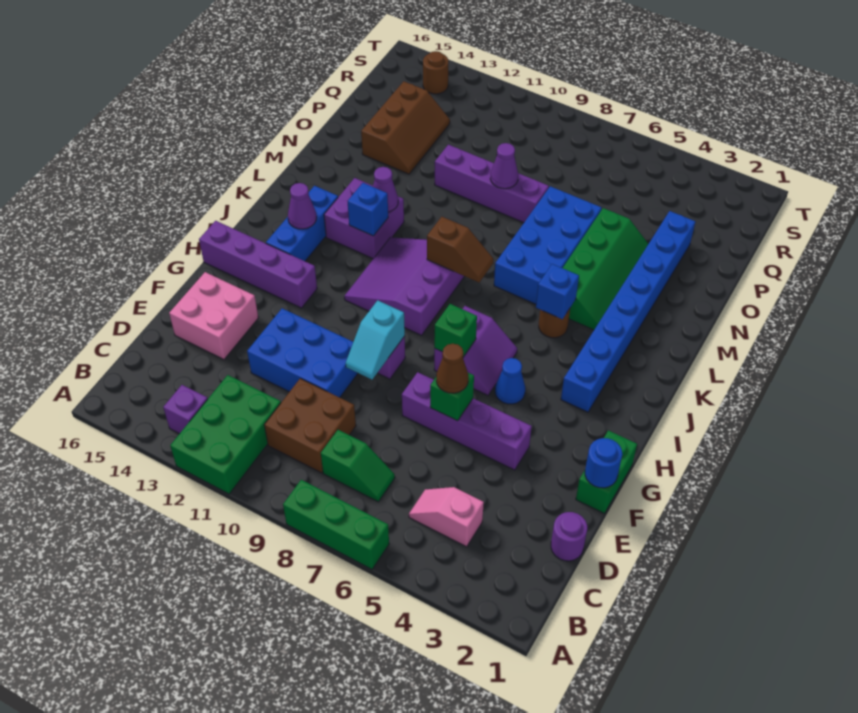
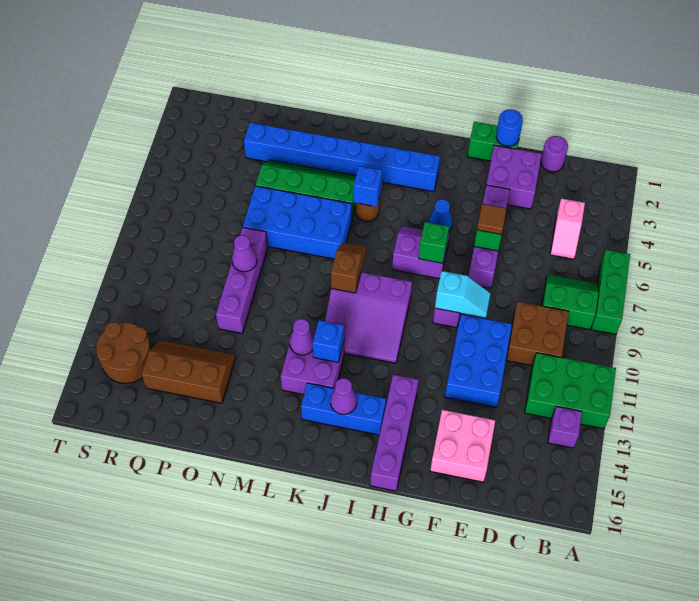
green 1x2 slope [321,430,395,502] -> green 2x2 slope [542,275,598,330]
none -> purple 2x2 brick [486,145,542,209]
brown 1x1 cone [436,344,468,393] -> brown 1x1 tile [477,204,507,234]
brown 1x1 round brick [423,51,448,94] -> brown 2x2 round brick [96,322,151,383]

